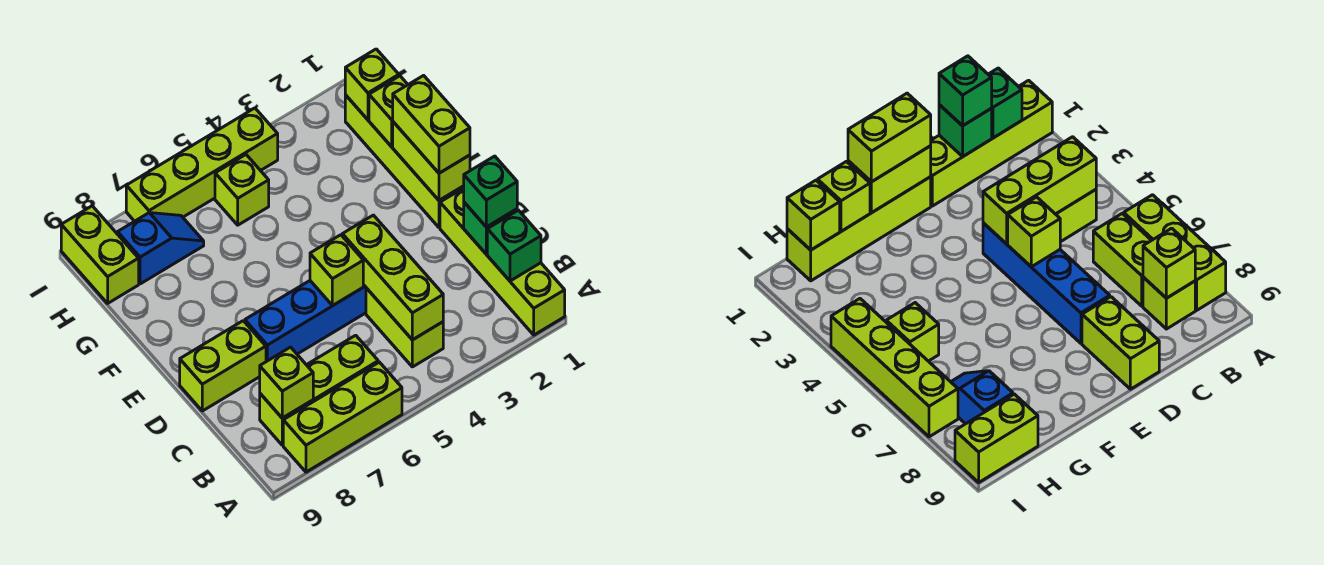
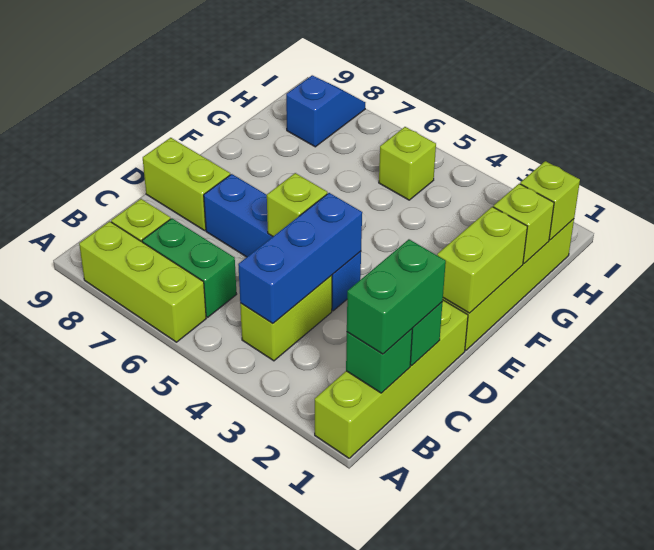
lime 1x3 brick [342,215,443,340] -> blue 1x3 brick [238,193,362,324]
lime 1x2 brick [307,335,378,402] -> green 1x2 brick [142,218,237,317]
lime 1x1 brick [260,347,313,418] -> none
green 1x1 brick [464,156,517,227] -> green 1x2 brick [347,239,446,354]
lime 1x2 brick [393,75,470,173] -> none
blue 1x2 slope [118,213,204,284] -> blue 1x2 slope turned to [286,75,365,147]
lime 1x2 brick [61,206,139,303] -> none
lime 1x4 brick [126,108,278,221] -> none

